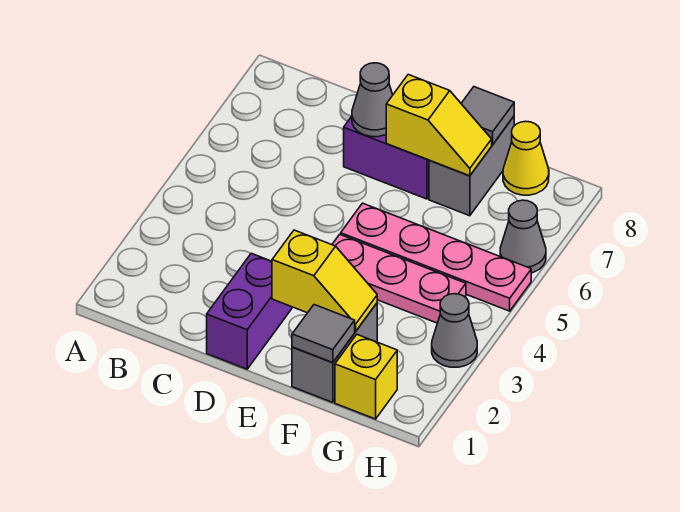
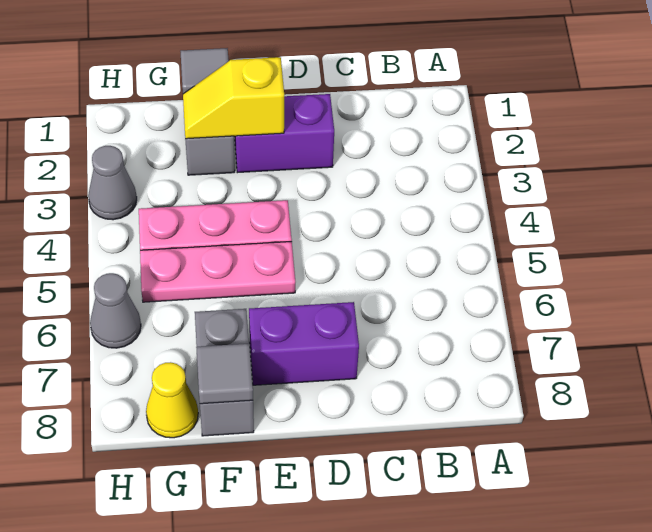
purple 1x2 brick [207,253,292,369] -> purple 1x2 brick turned to [234,94,334,173]
grey 1x1 cone [352,63,393,137] -> none
pink 1x4 plate [341,203,531,311] -> pink 1x3 plate [140,242,295,302]
yellow 1x2 slope [386,75,492,176] -> none
yellow 1x1 brick [335,335,397,419] -> none

